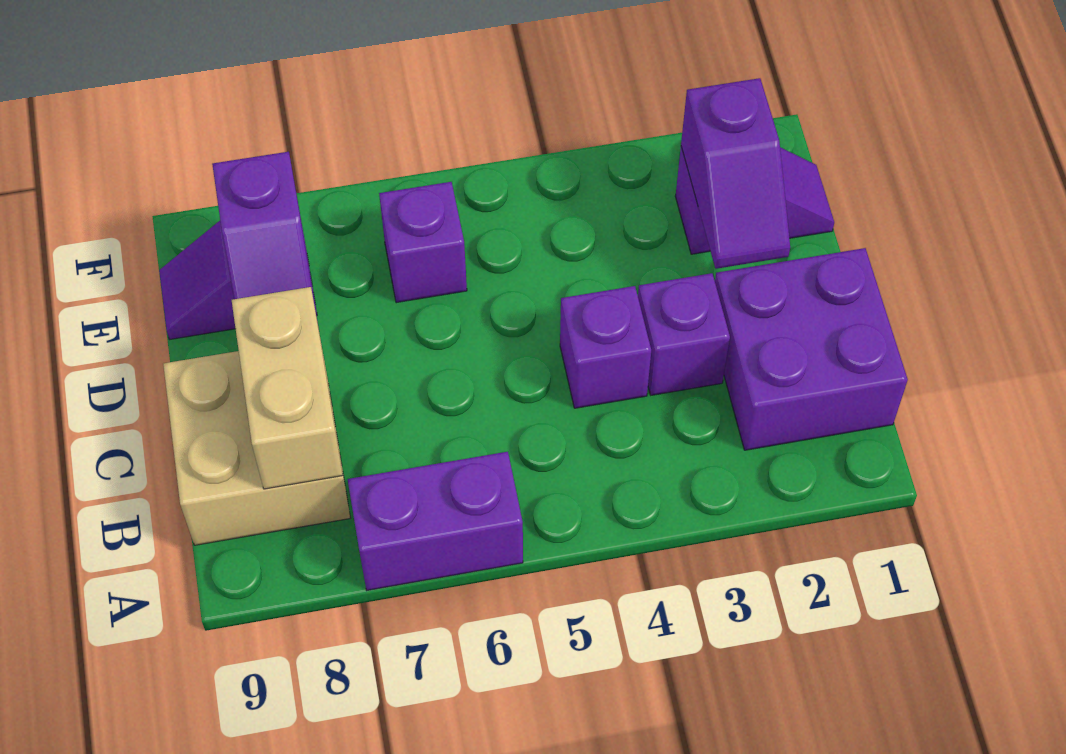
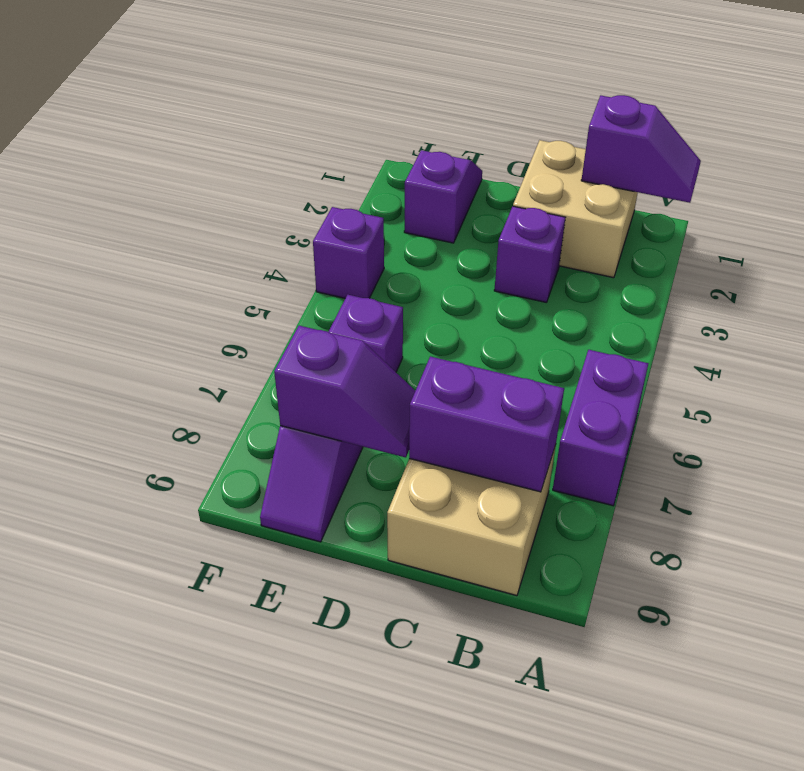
purple 2x2 brick [715,248,908,450] -> tan 2x2 brick [513,140,638,278]
tan 1x2 brick [232,287,343,489] -> purple 1x2 brick [409,356,564,492]
purple 1x1 brick [560,286,651,408] -> purple 1x1 brick moved to [313,207,384,298]
purple 1x2 slope [681,78,790,269] -> purple 1x2 slope moved to [581,95,701,203]

